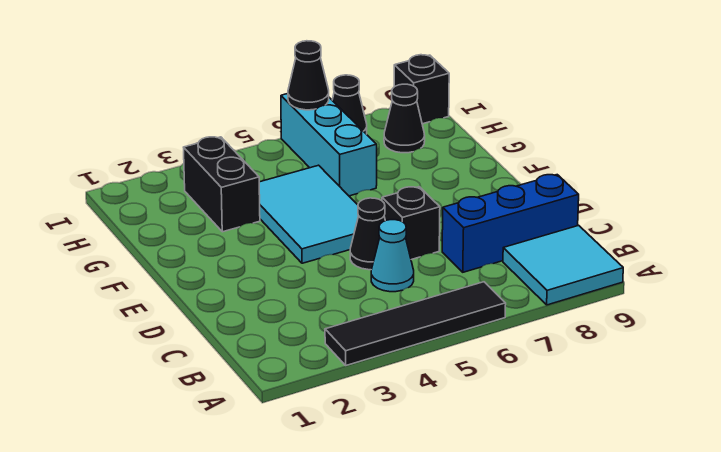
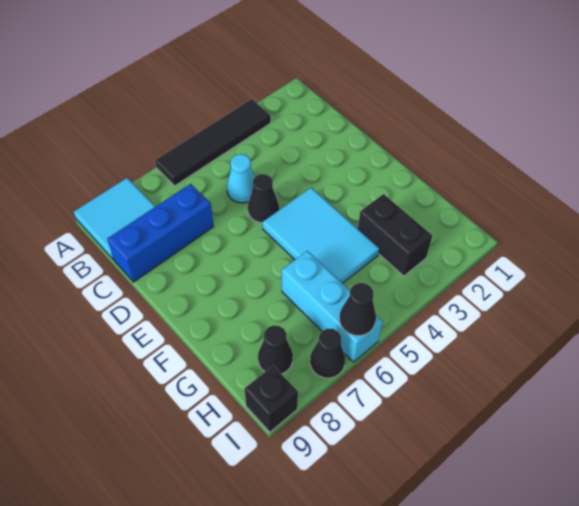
black 1x1 brick [382,187,440,260] -> none

